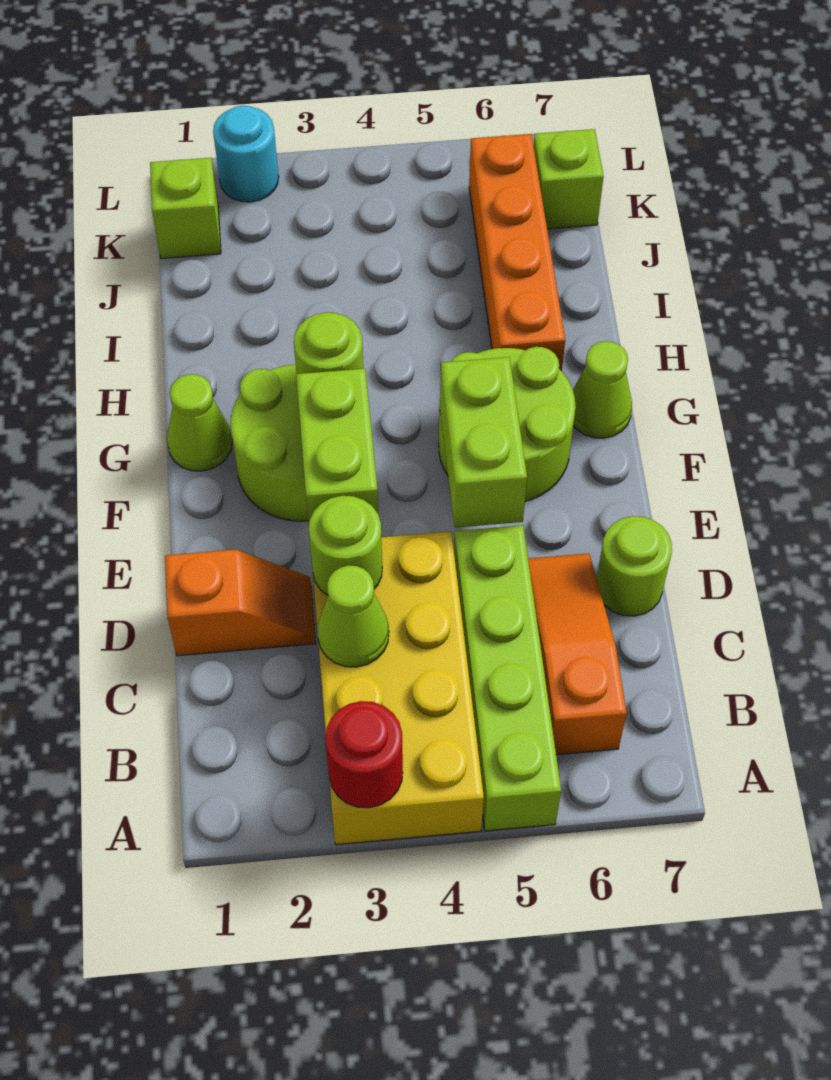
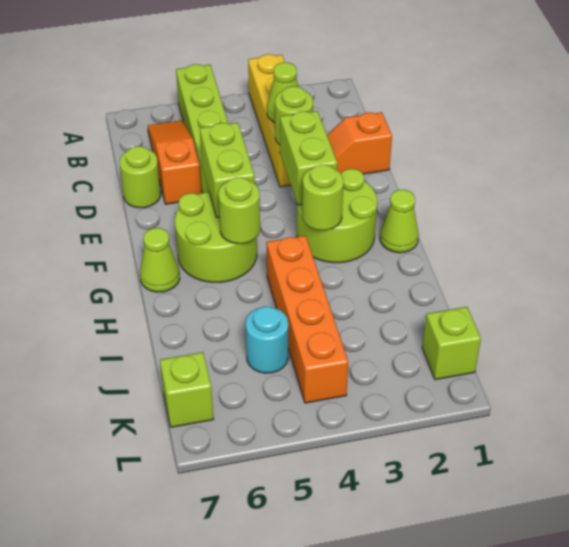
yellow 2x4 brick [313,531,484,845] -> yellow 1x4 brick [248,54,291,187]
red 1x1 round brick [325,701,403,808] -> none
orange 1x3 slope [528,553,627,755] -> orange 1x3 slope turned to [148,120,202,204]
none -> lime 1x1 round brick [218,177,260,244]
orange 1x4 brick [469,134,565,371] -> orange 1x4 brick moved to [266,235,348,403]
cyan 1x1 round brick [213,106,279,202] -> cyan 1x1 round brick moved to [246,306,288,373]

